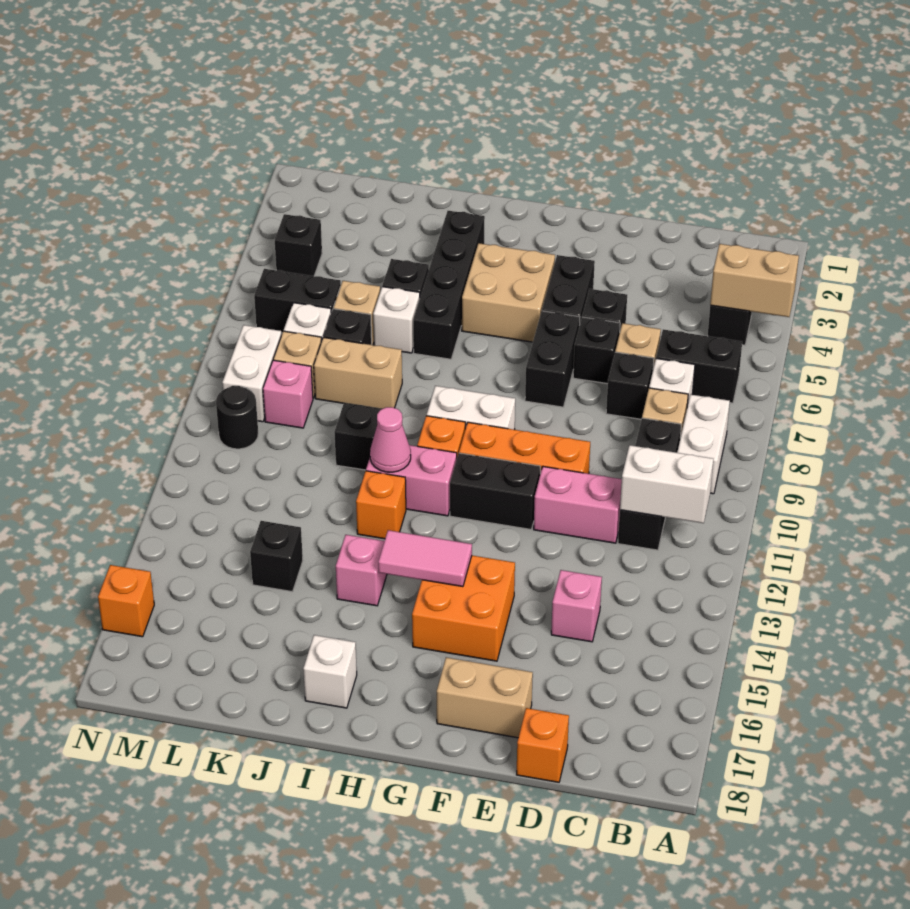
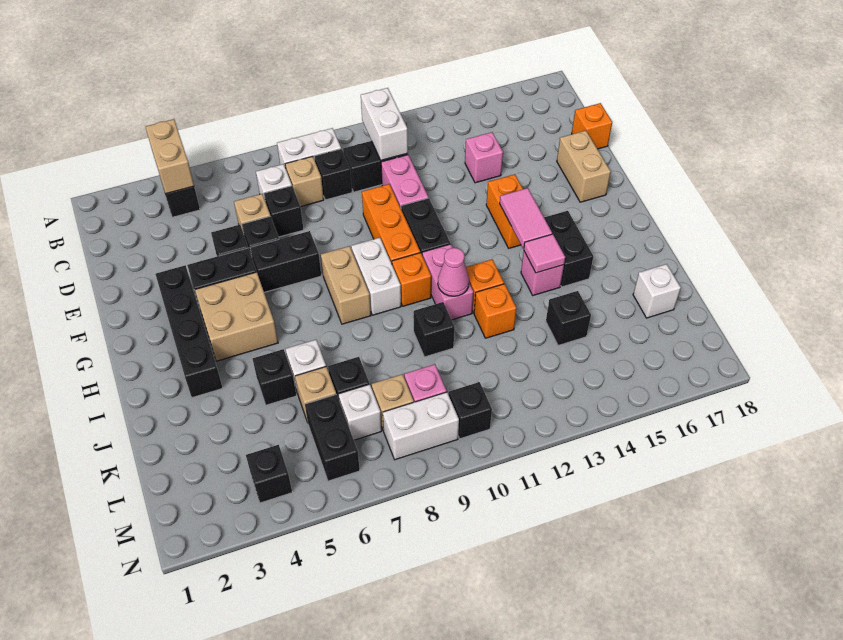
black 1x2 brick [656,329,742,403] -> black 1x2 brick moved to [544,211,594,287]
orange 2x2 brick [412,555,515,661] -> orange 1x2 brick [486,174,523,248]
black 1x4 brick [413,211,485,359] -> black 1x4 brick turned to [156,265,223,398]
none -> pink 1x1 tile [524,234,565,273]
white 1x1 brick [303,635,357,708] -> white 1x1 brick moved to [633,264,681,318]
tan 1x2 brick [314,337,402,409] -> tan 1x2 brick moved to [321,246,371,324]
black 1x1 round brick [216,386,258,449] -> black 1x1 brick [449,382,492,439]
orange 1x1 brick [98,565,154,637] -> orange 1x1 brick moved to [474,284,517,338]

